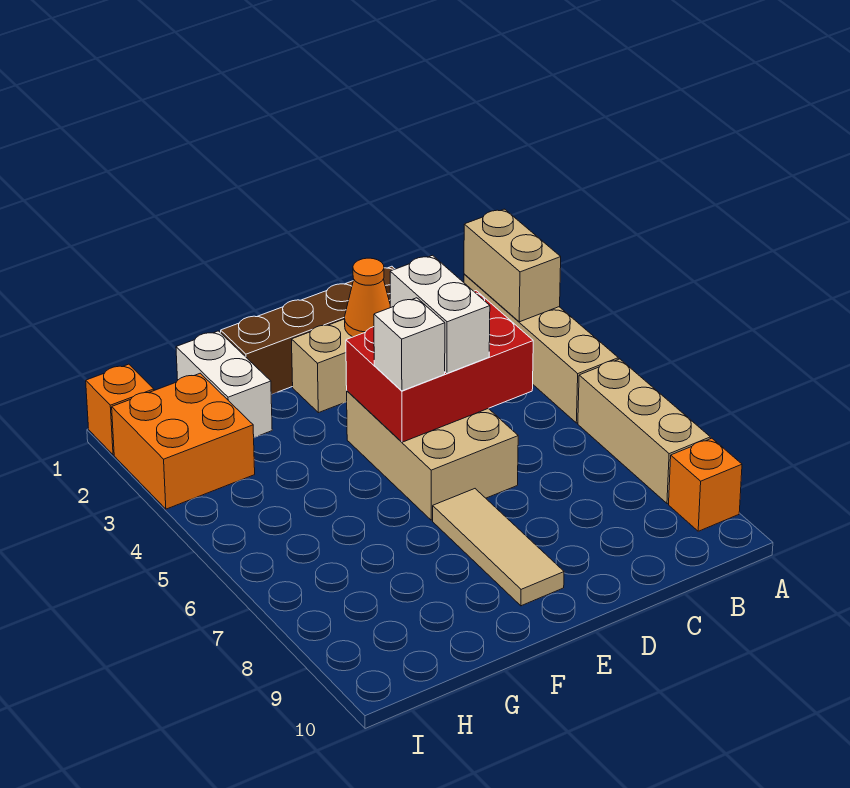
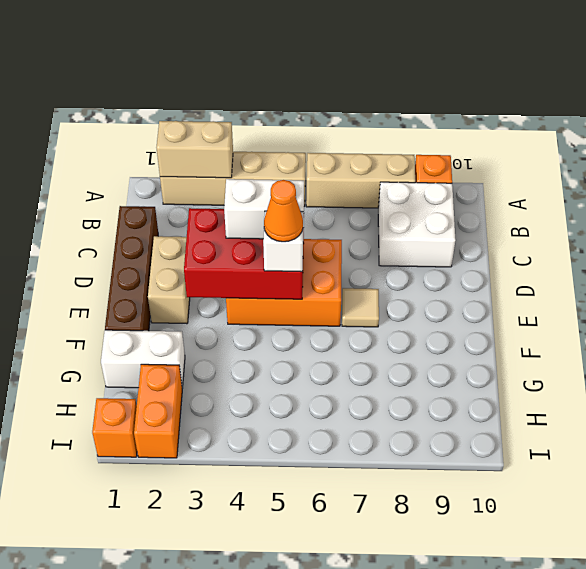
none -> white 2x2 brick [378,182,455,267]
red 2x3 brick [346,291,533,442] -> red 2x3 brick turned to [184,208,304,299]
orange 1x1 cone [344,258,390,337] -> orange 1x1 cone moved to [264,180,303,242]
tan 2x3 brick [347,391,518,520] -> orange 2x3 brick [226,239,342,326]
tan 1x3 tile [433,489,564,606] -> tan 1x1 tile [342,288,379,327]
orange 2x2 brick [112,373,255,509] -> orange 1x2 brick [134,364,182,458]

